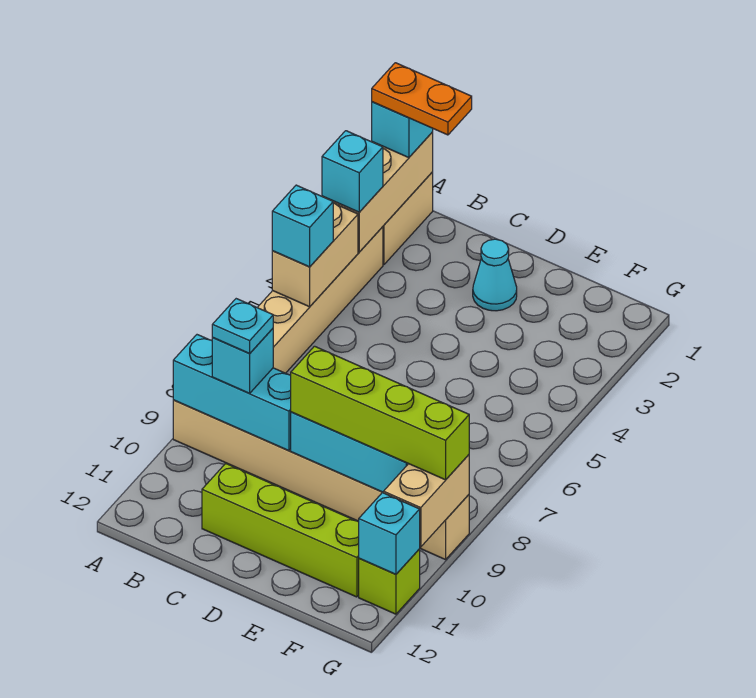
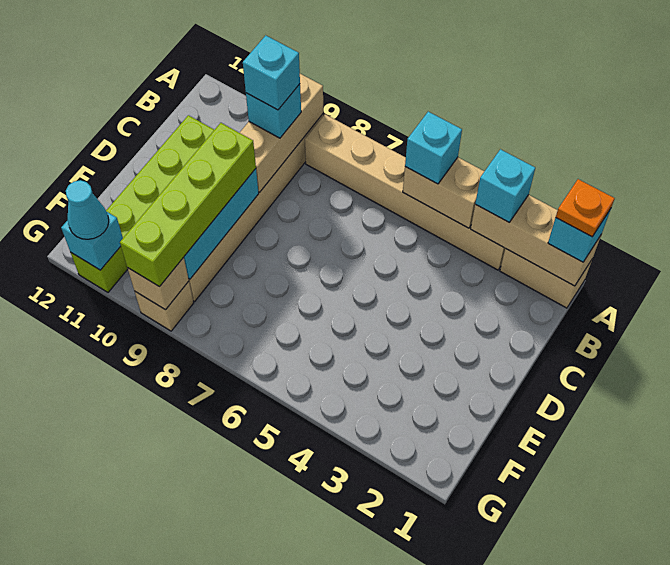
orange 1x2 plate [372,63,472,135] -> orange 1x1 plate [556,179,615,237]
cyan 1x3 brick [173,335,291,451] -> tan 1x3 brick [240,74,323,192]
cyan 1x1 plate [212,299,273,354] -> cyan 1x1 brick [243,35,300,110]
cyan 1x1 cone [473,239,517,311] -> cyan 1x1 cone moved to [66,180,109,239]
tan 1x2 brick [384,455,469,547] -> tan 1x1 brick [128,257,189,310]

